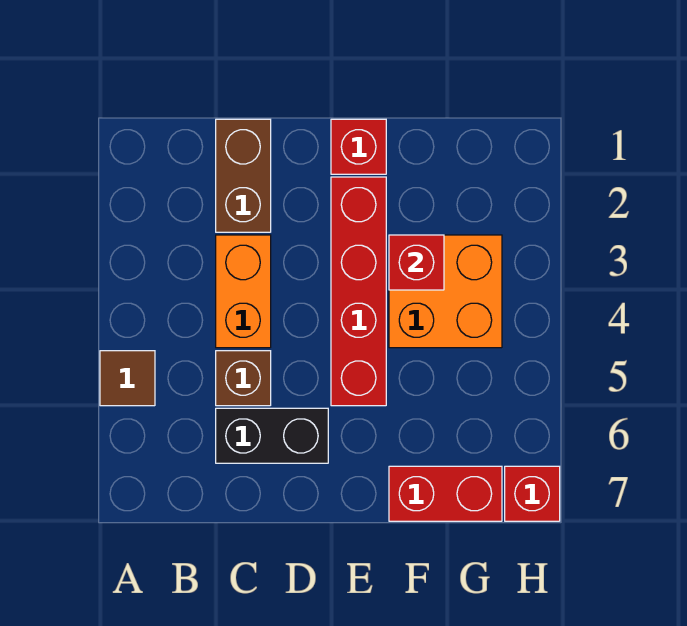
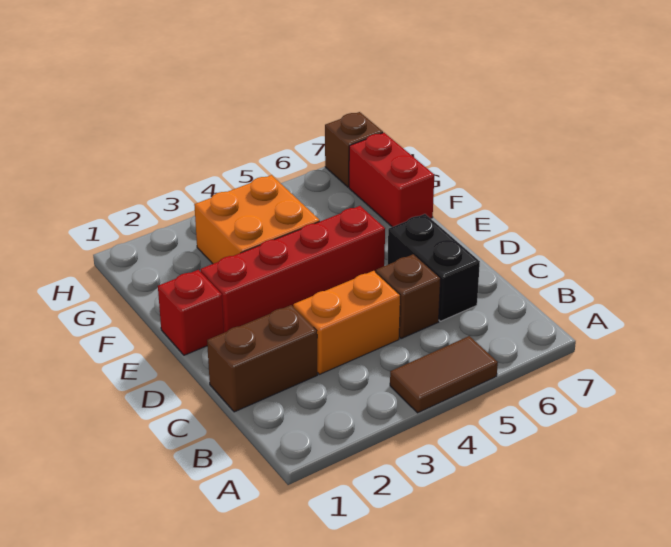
brown 1x1 tile [100,351,155,406] -> brown 1x2 tile [390,336,498,413]
red 1x1 brick [389,235,444,290] -> none
red 1x1 brick [505,466,560,521] -> brown 1x1 brick [325,112,383,187]

